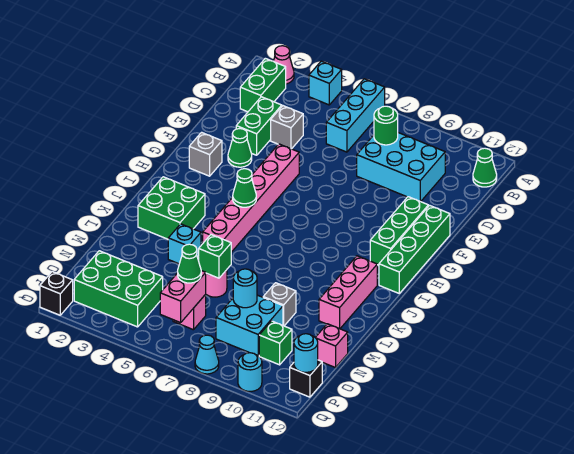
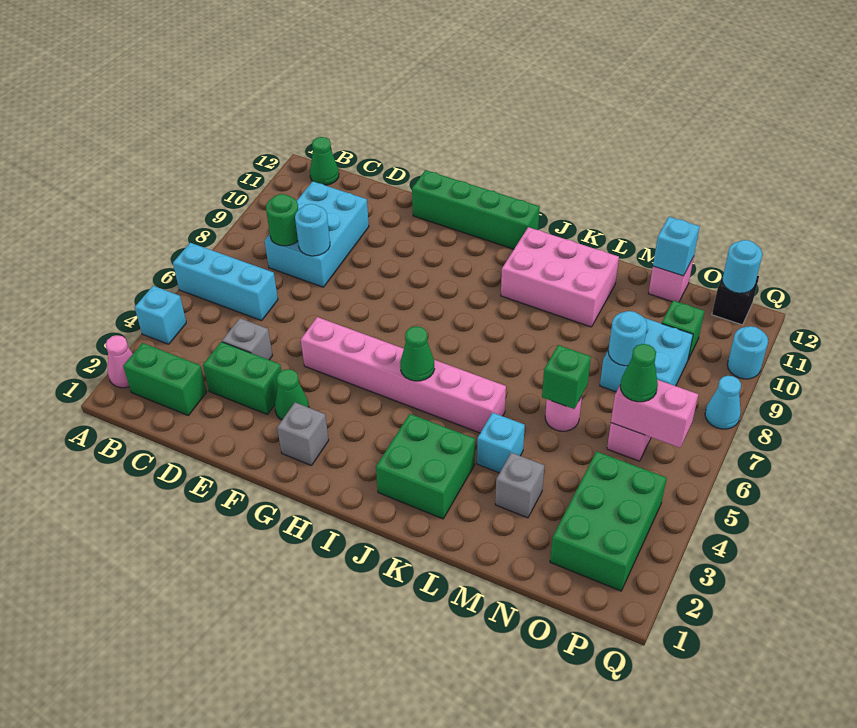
none -> cyan 1x1 round brick [295,204,330,256]
green 1x3 brick [370,197,428,265] -> none
pink 1x3 brick [319,256,377,329] -> pink 2x3 brick [501,227,619,327]
grey 1x1 brick [263,283,296,326] -> grey 1x1 brick moved to [495,453,545,518]
none -> cyan 1x1 brick [653,217,700,276]
black 1x1 brick [40,272,73,315] -> none

